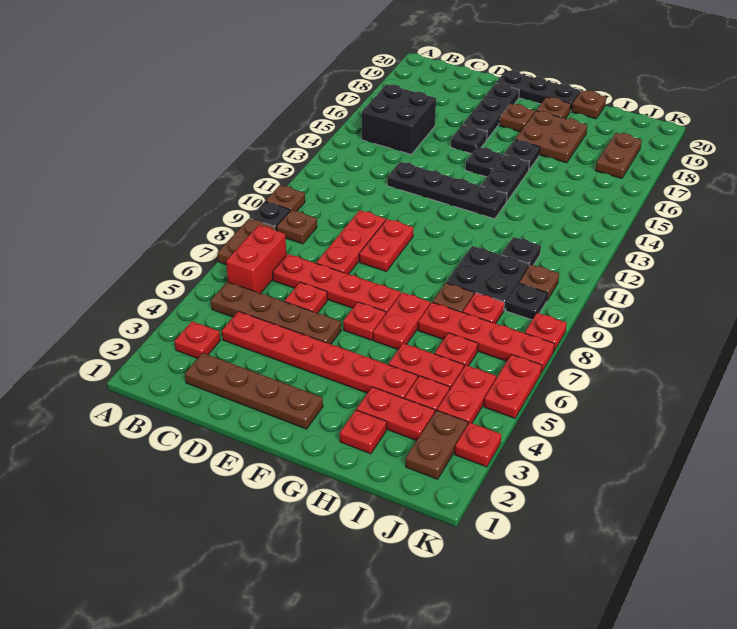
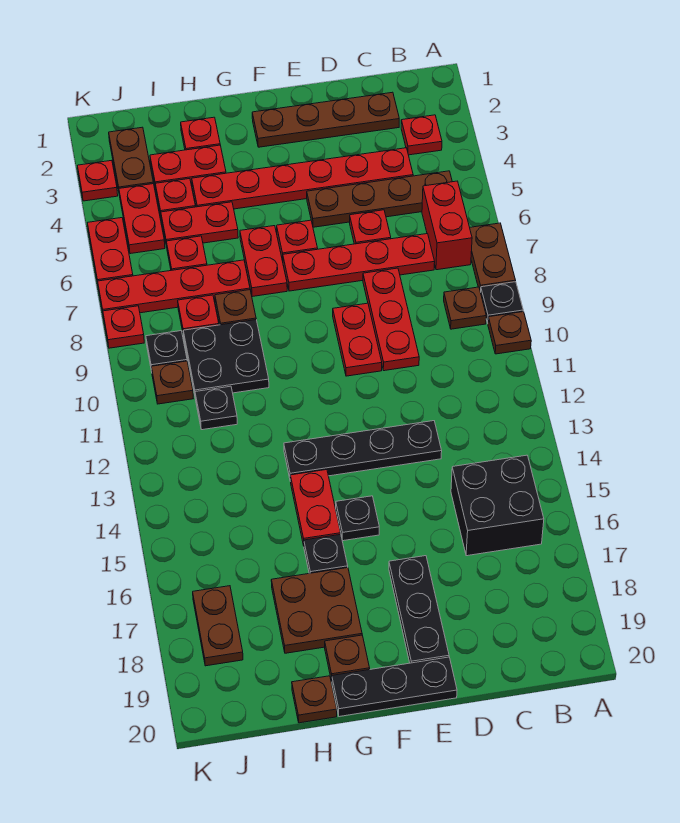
black 1x1 plate [451,125,487,154] -> none
brown 1x1 plate [499,104,535,132] -> none
black 1x2 plate [481,155,529,202] -> red 1x2 plate [290,470,341,545]

